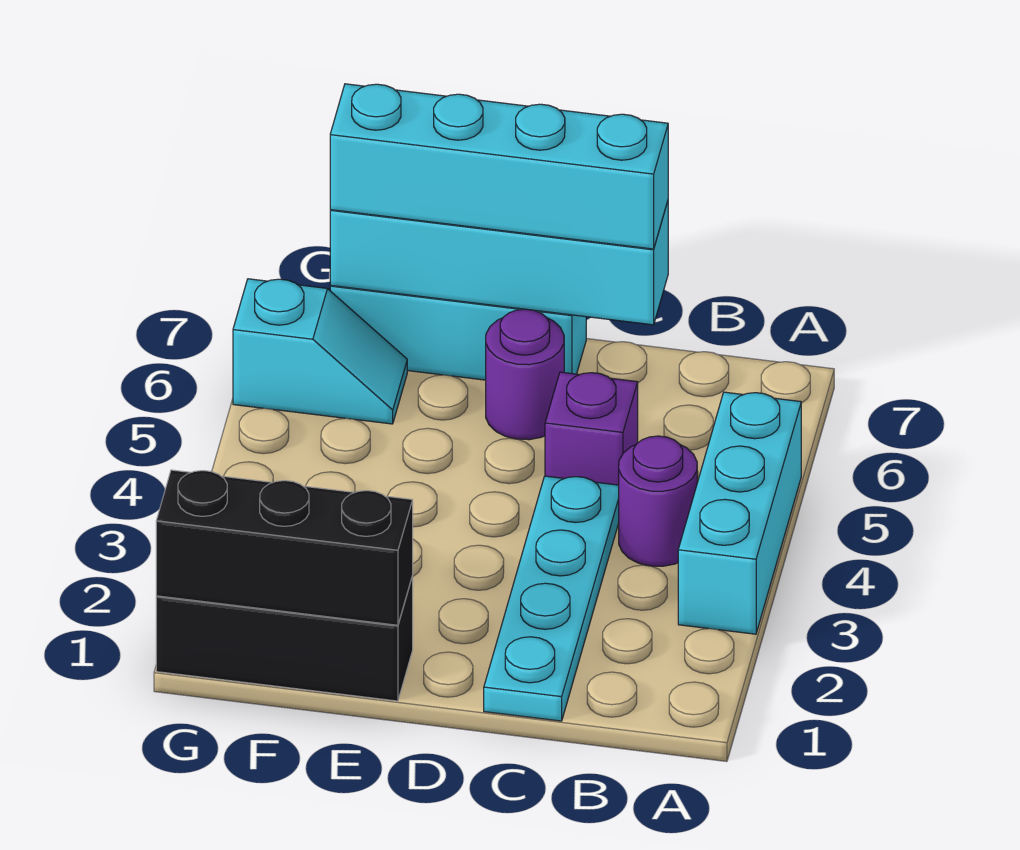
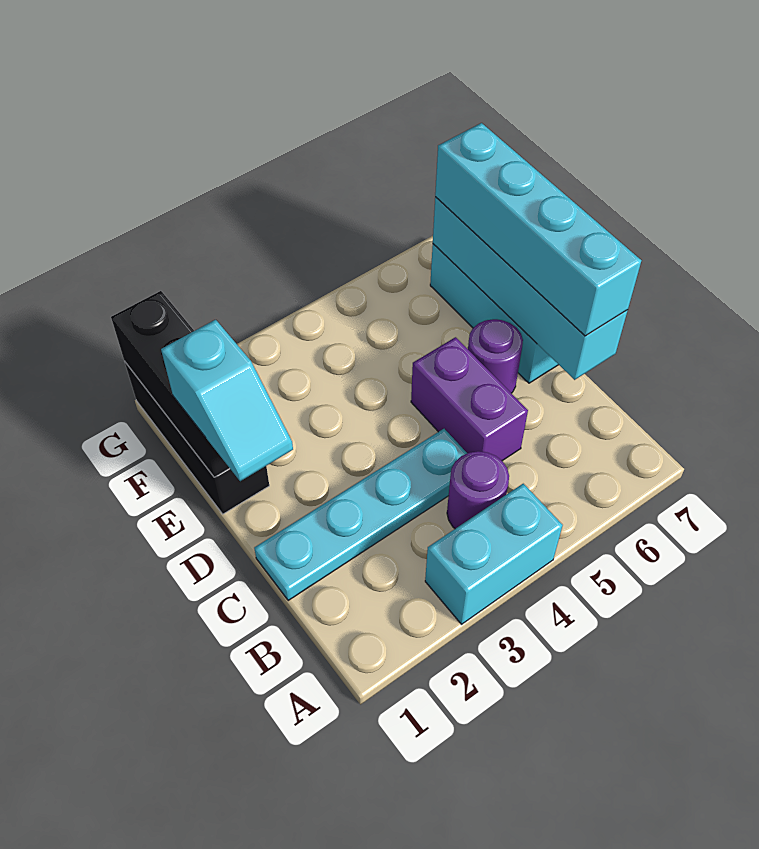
cyan 1x3 brick [678,392,801,634] -> cyan 1x2 brick [425,484,563,624]
purple 1x1 brick [545,372,638,485] -> purple 1x2 brick [411,337,528,461]
cyan 1x2 slope [233,279,407,424] -> cyan 1x2 slope moved to [161,320,293,481]

